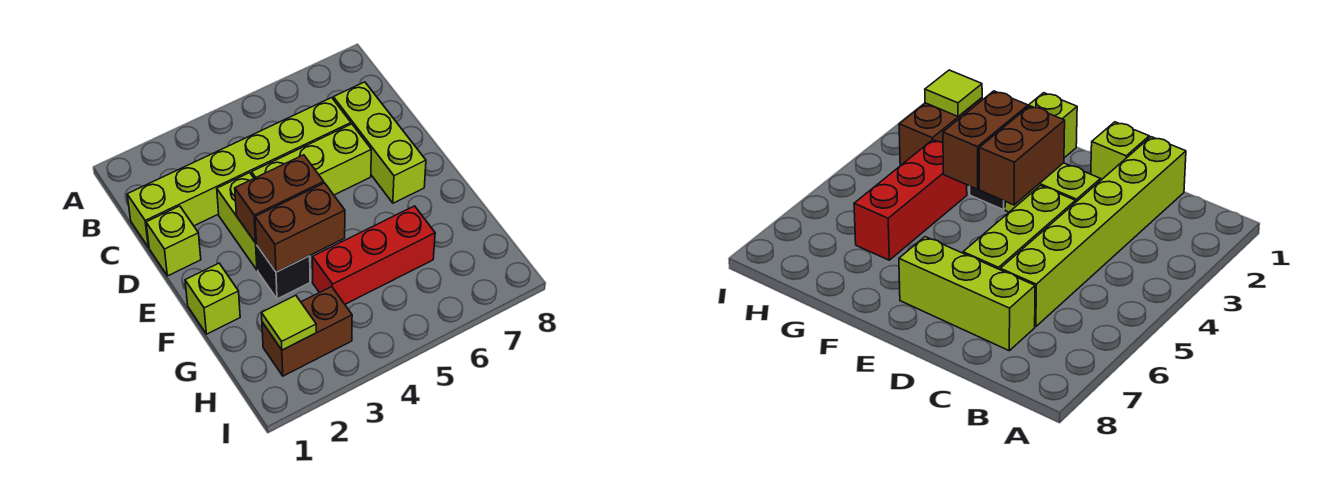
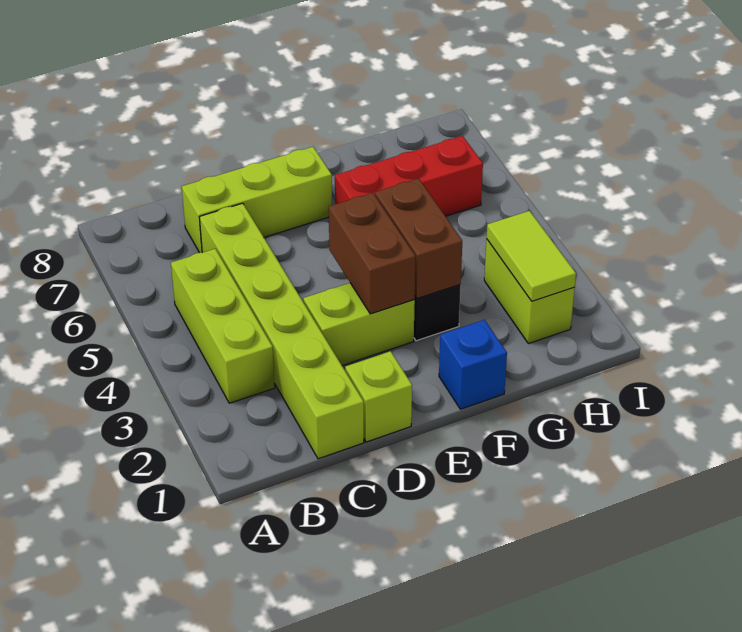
lime 1x3 brick [252,124,371,195] -> lime 1x3 brick moved to [171,249,275,403]
lime 1x1 brick [185,263,240,334] -> blue 1x1 brick [439,320,507,409]
red 1x3 brick [312,206,435,304] -> red 1x3 brick turned to [335,136,483,216]
brown 1x2 brick [262,287,352,376] -> lime 1x2 brick [484,239,575,344]
lime 1x1 tile [262,295,316,350] -> lime 1x2 tile [487,211,576,301]

